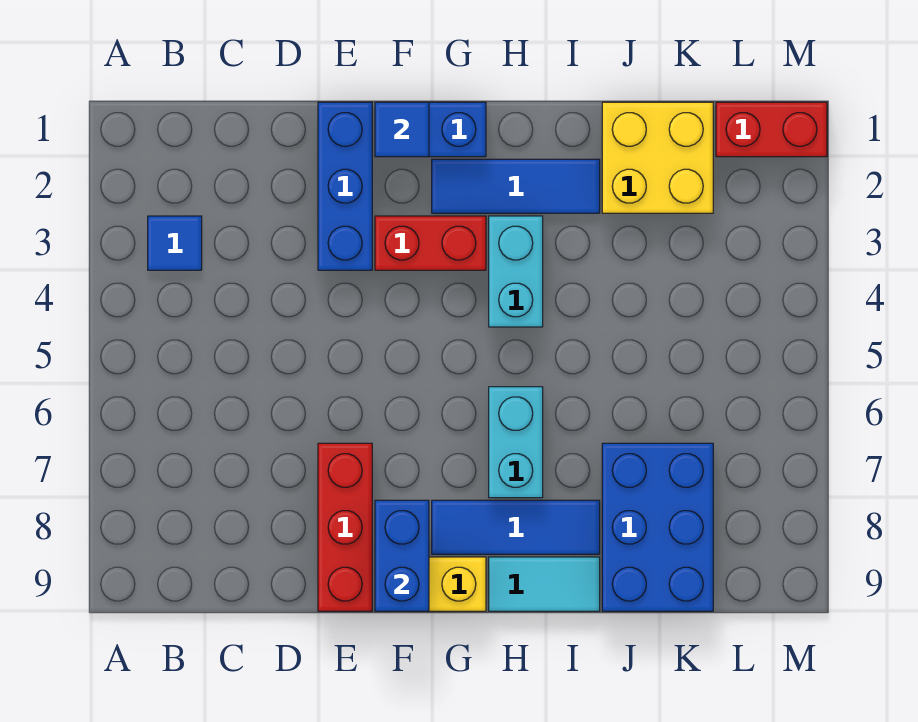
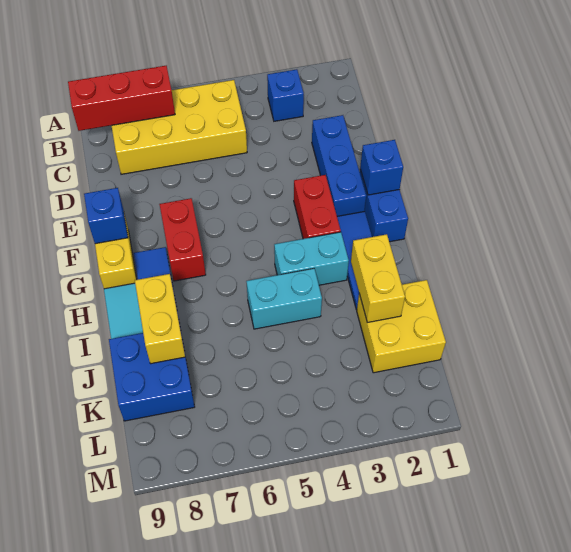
blue 1x1 tile [148,216,202,270] -> blue 1x1 brick [267,69,304,121]
none -> yellow 2x4 brick [111,80,247,174]
blue 1x3 brick [318,102,372,270] -> blue 1x3 brick turned to [312,115,366,216]
red 1x3 brick [318,443,372,611] -> red 1x3 brick moved to [68,66,175,131]
blue 1x1 tile [375,102,429,157] -> blue 1x1 brick [360,140,403,195]
blue 1x2 brick [375,500,429,611] -> blue 1x1 brick [84,188,128,244]
cyan 1x2 brick [489,387,543,498] -> cyan 1x2 brick moved to [246,269,322,329]
none -> yellow 1x2 brick [351,234,405,323]
none -> yellow 1x2 brick [135,274,185,364]
blue 2x3 brick [602,443,713,611] -> blue 2x2 brick [109,333,195,421]
red 1x2 brick [716,102,827,157] -> red 1x2 brick moved to [159,198,206,281]

